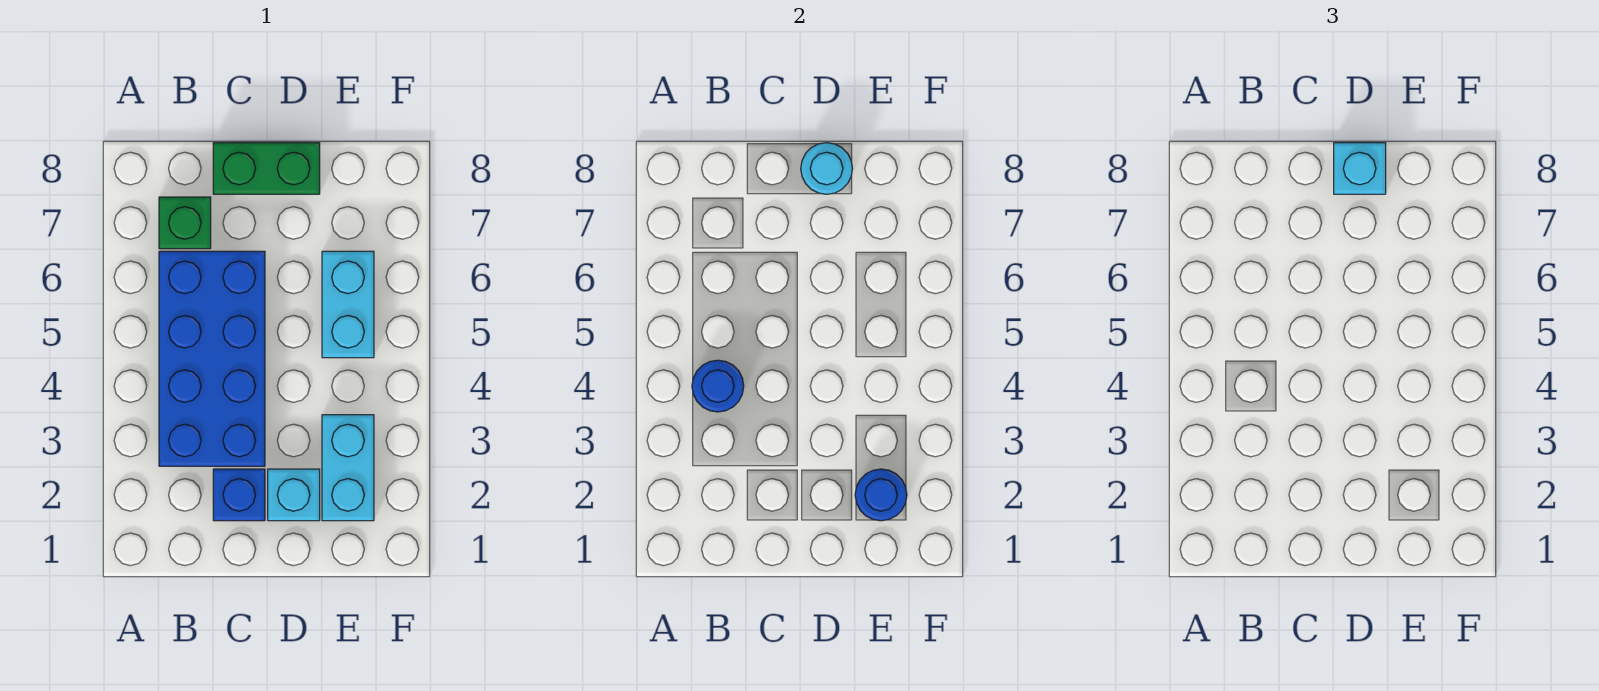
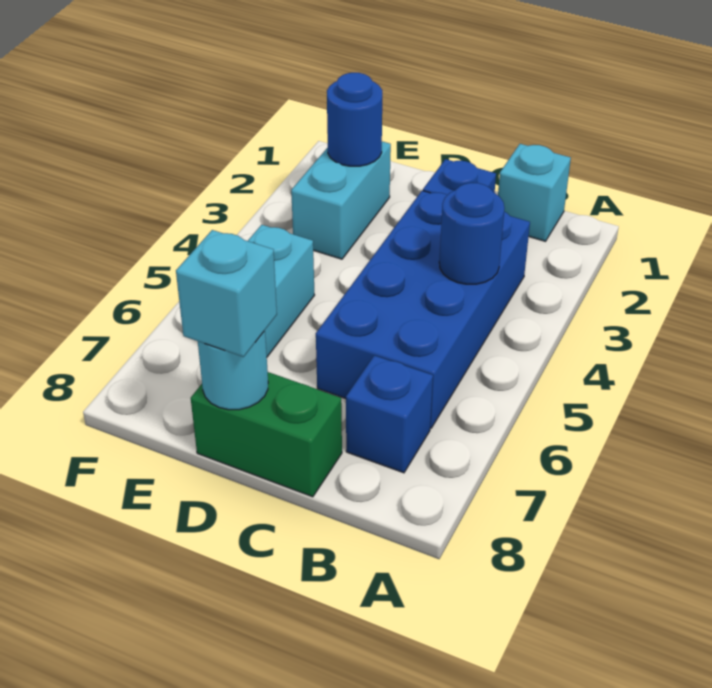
green 1x1 brick [159,197,211,249] -> blue 1x1 brick [346,355,433,473]
cyan 1x1 brick [268,469,320,521] -> cyan 1x1 brick moved to [498,144,571,241]

